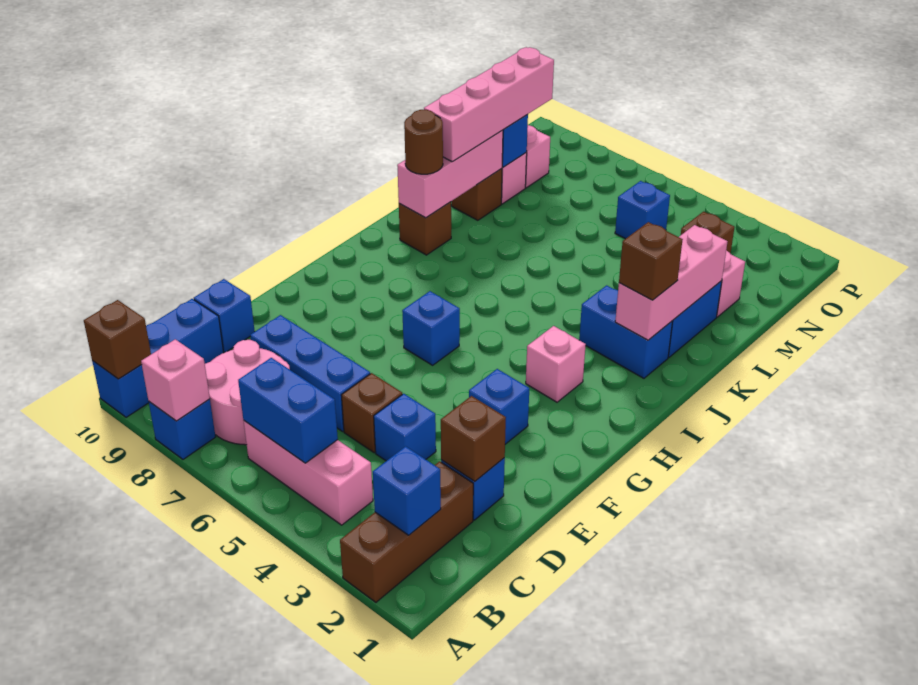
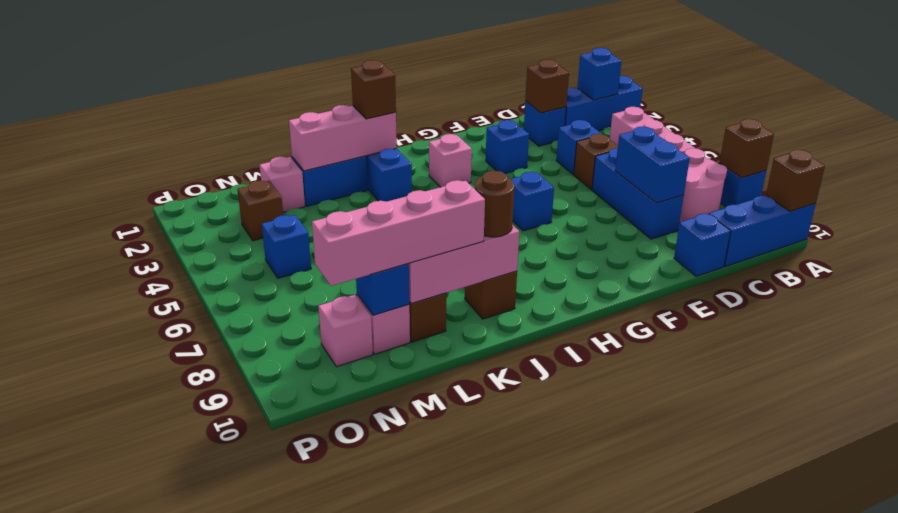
brown 1x3 brick [340,461,473,602] -> blue 1x3 brick [565,76,643,131]
pink 1x1 brick [141,339,210,421] -> brown 1x1 brick [719,119,774,178]
blue 1x2 brick [238,358,338,463] -> blue 1x2 brick moved to [615,126,690,203]

